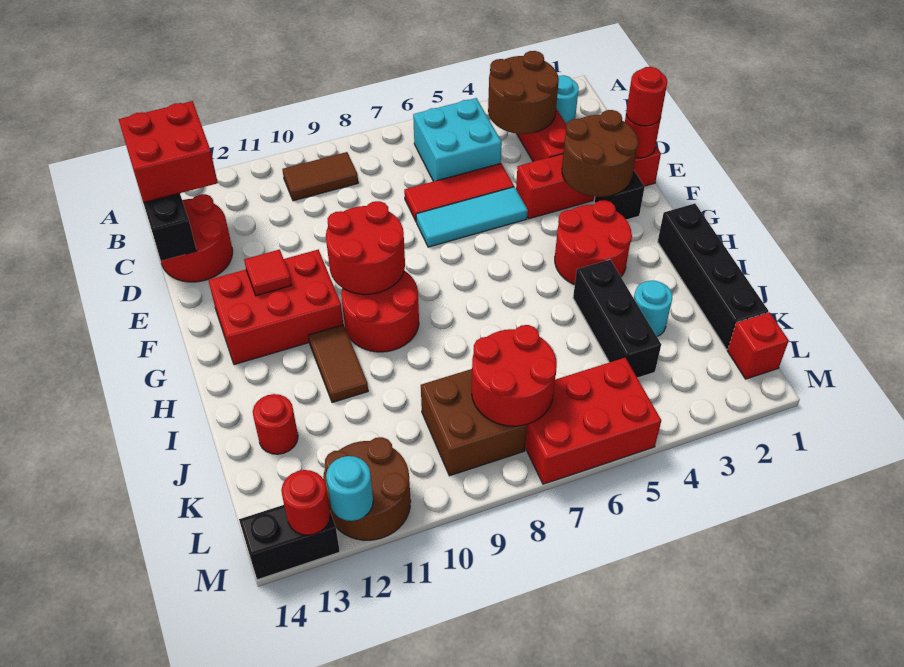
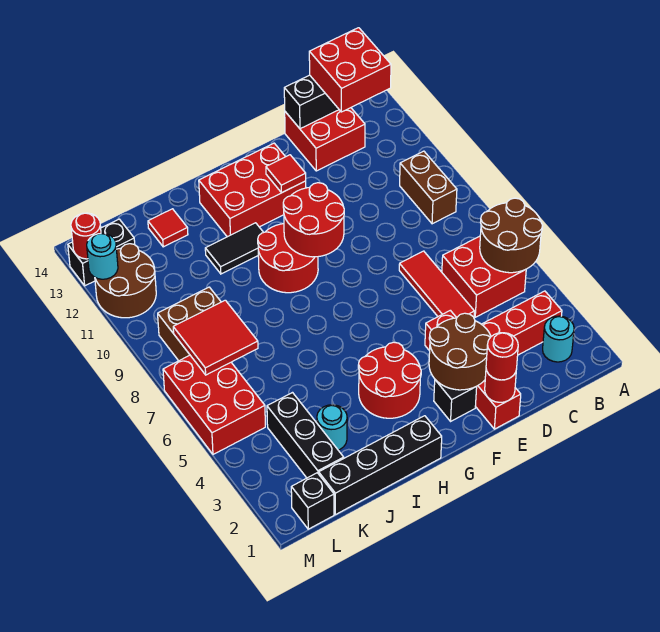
brown 2x2 round brick [488,51,559,134] -> brown 2x2 round brick moved to [480,198,543,273]
cyan 2x2 brick [413,98,502,181] -> red 2x2 brick [442,236,526,317]
brown 1x2 tile [282,152,358,201] -> brown 1x2 brick [400,151,457,224]
red 2x2 round brick [161,194,233,282] -> red 2x2 brick [285,108,365,171]
cyan 1x3 tile [416,187,528,247] -> none
red 2x3 brick [208,250,343,365] -> red 2x3 brick turned to [199,143,306,237]
brown 1x2 tile [308,325,368,403] -> black 1x2 tile [205,223,264,274]
black 1x3 brick [573,259,661,378] -> black 1x3 brick turned to [267,393,344,478]
red 1x1 round brick [253,394,298,454] -> red 1x1 tile [148,209,188,247]
red 2x2 round brick [472,325,557,426] -> red 2x2 tile [173,300,258,375]
red 1x1 brick [727,312,789,379] -> black 1x1 brick [291,473,334,529]
black 1x2 brick [239,505,340,580] -> black 1x2 brick turned to [68,219,135,286]

